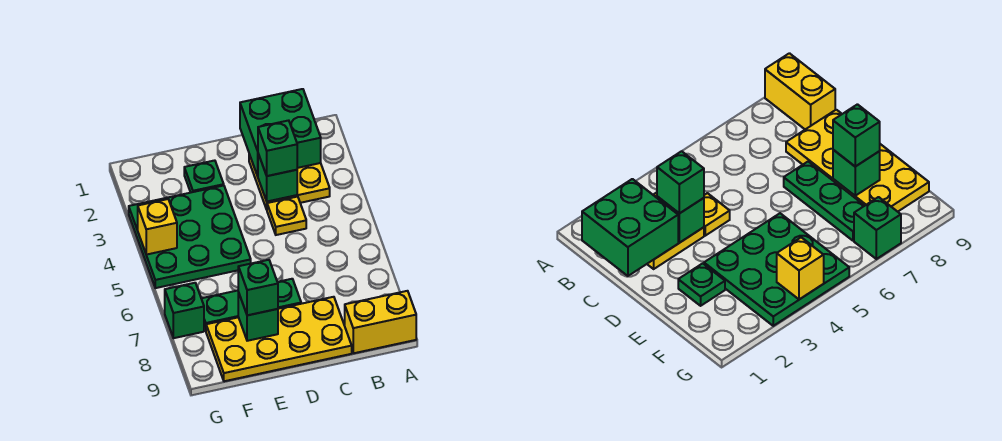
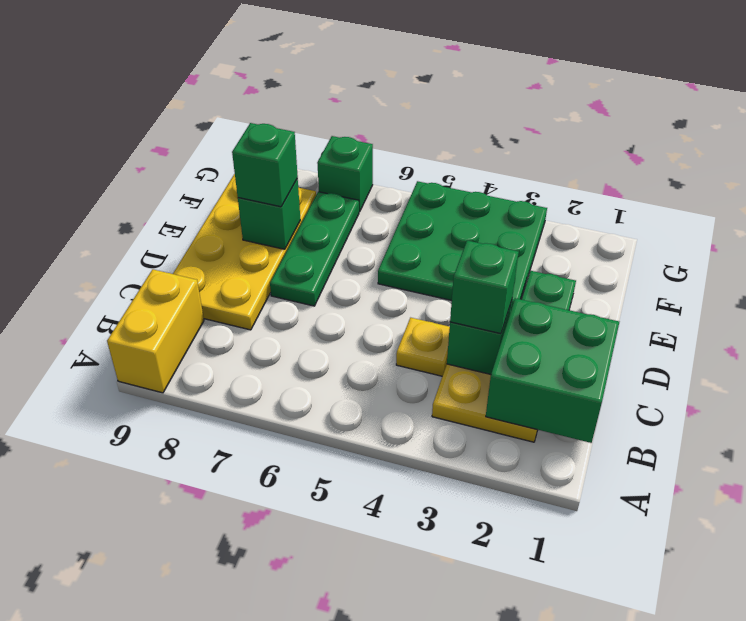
yellow 1x1 brick [138,199,177,255] -> none

